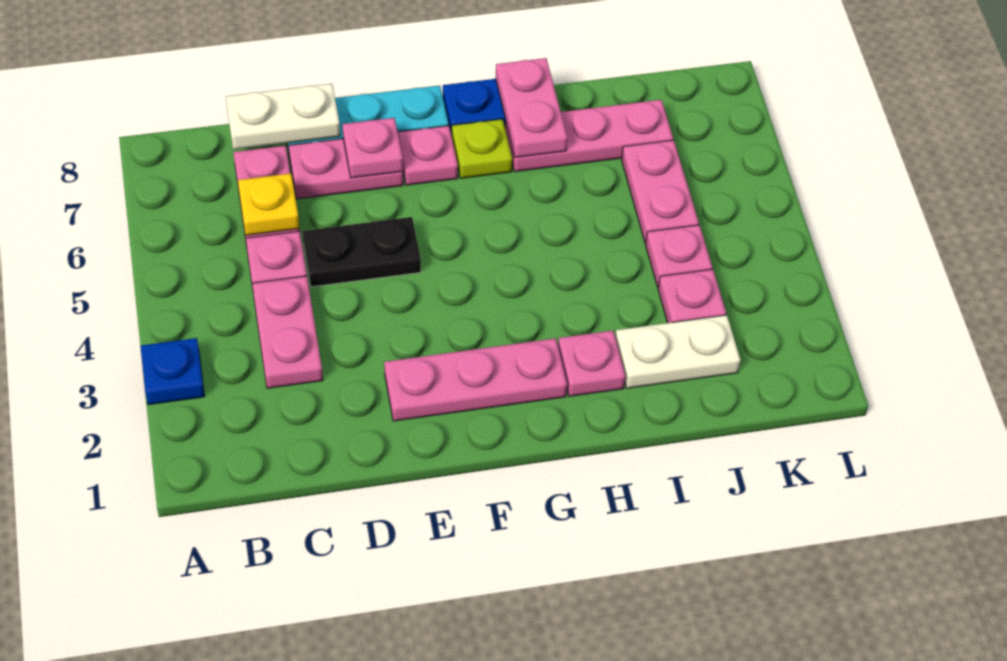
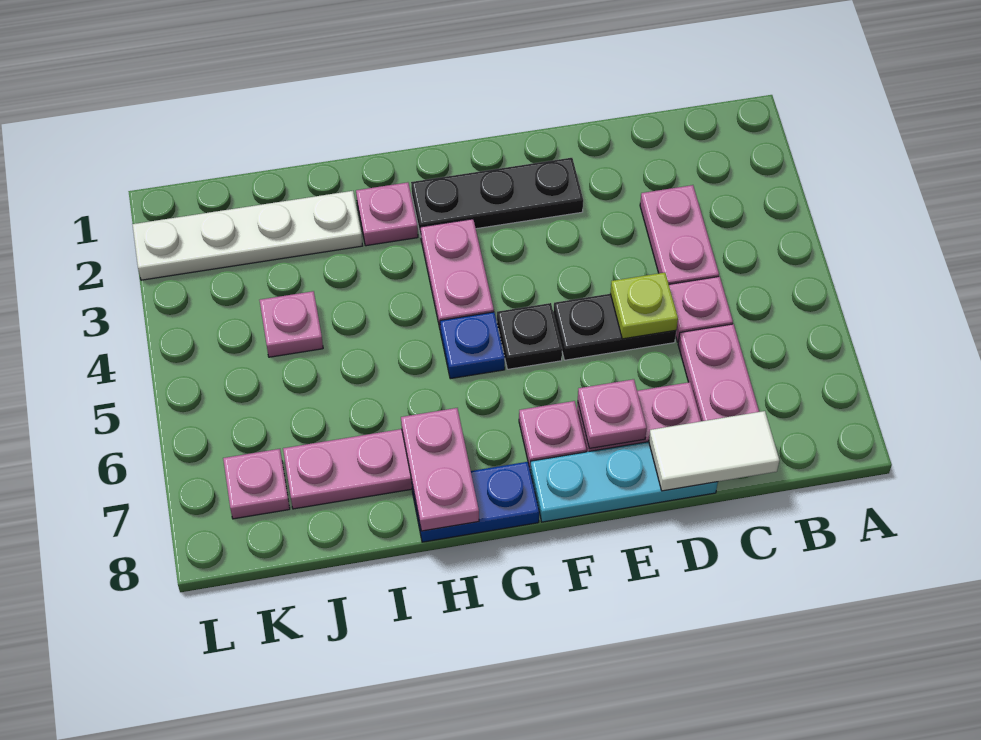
blue 1x1 plate [140,338,205,405] -> blue 1x1 plate moved to [440,312,505,379]
yellow 1x1 plate [238,173,299,236] -> none
white 1x2 plate [226,84,340,149] -> white 1x2 tile [649,411,779,491]
pink 1x3 plate [384,338,567,421] -> black 1x3 plate [411,158,583,236]
none -> black 1x1 plate [497,303,562,369]
lime 1x1 plate [452,119,512,178] -> lime 1x1 plate moved to [610,273,678,339]
white 1x2 plate [615,315,741,388] -> white 1x4 plate [132,191,363,280]
pink 1x1 plate [658,269,726,323] -> pink 1x1 plate moved to [223,449,290,519]
pink 1x2 plate [622,140,699,243] -> pink 1x2 plate moved to [421,219,494,328]

